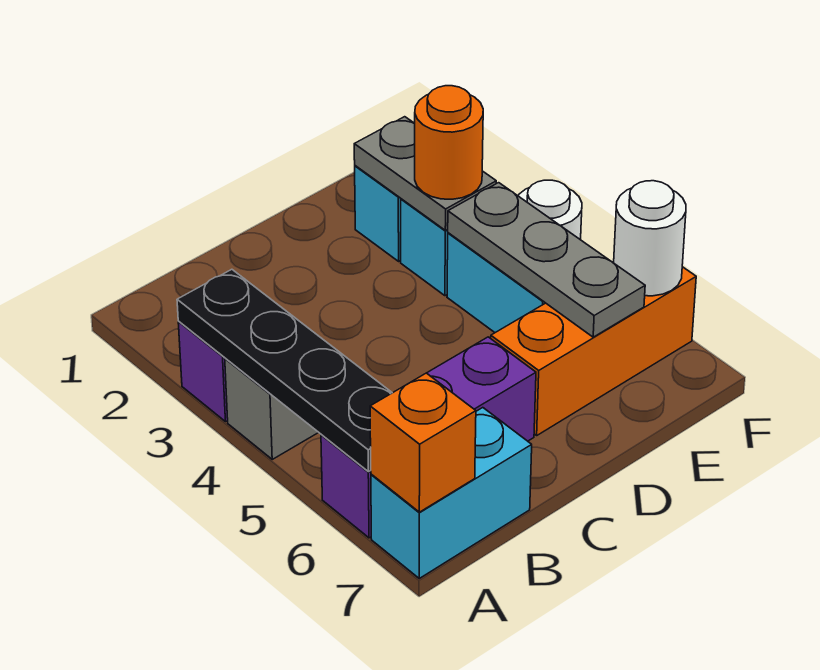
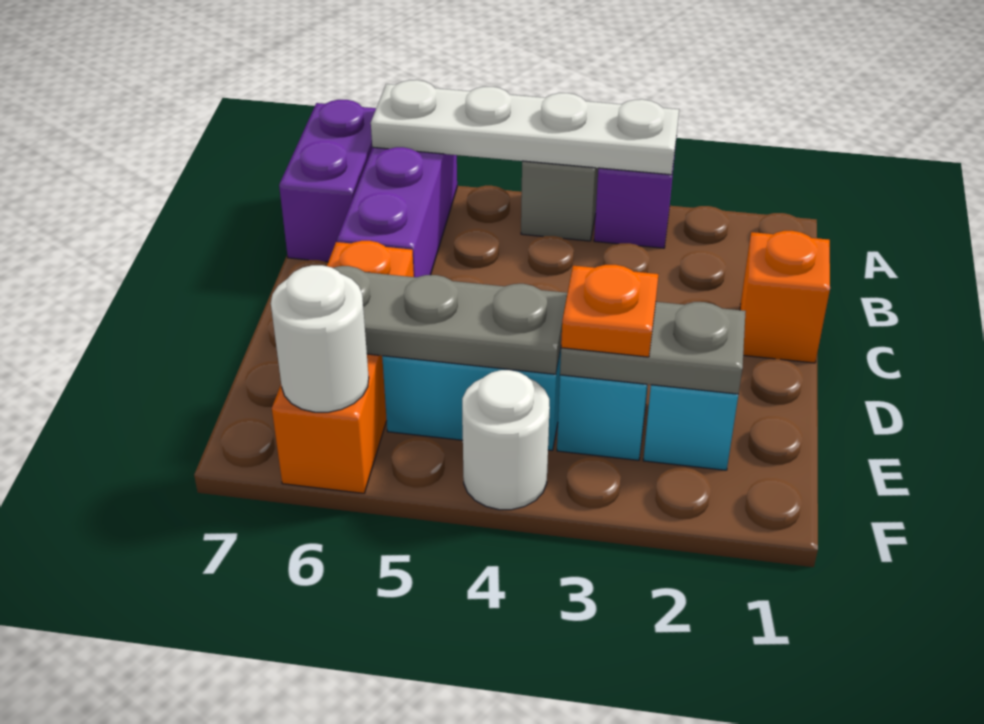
black 1x4 plate [177,269,392,472] -> white 1x4 plate [371,80,679,175]
cyan 1x2 brick [371,408,532,578] -> purple 1x2 brick [279,100,376,262]
orange 1x1 brick [370,373,476,512] -> orange 1x1 brick moved to [740,231,830,363]
orange 1x1 round brick [415,86,483,199] -> orange 1x1 plate [561,265,658,357]

